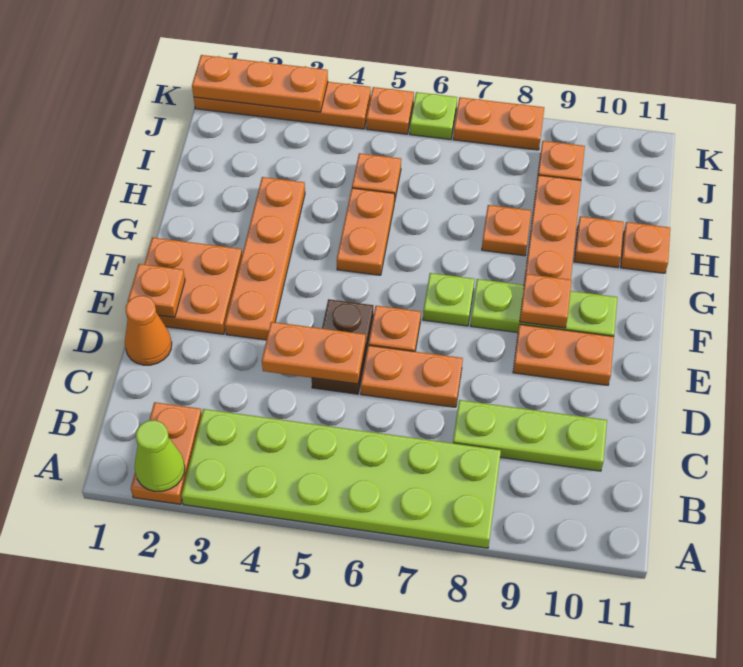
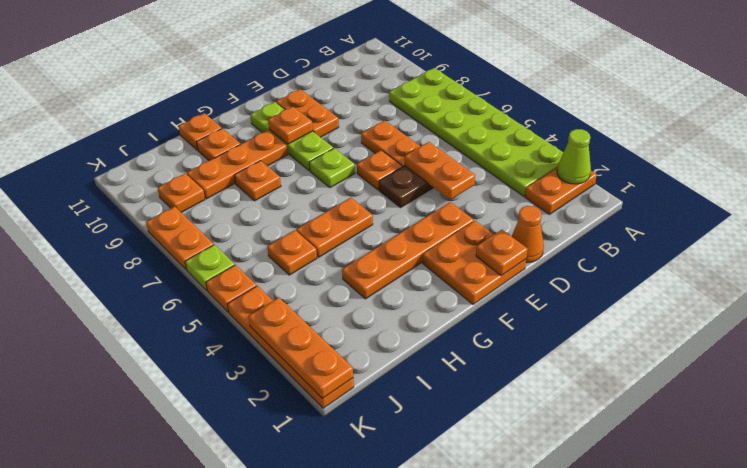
lime 1x3 plate [453,400,607,471] -> none

